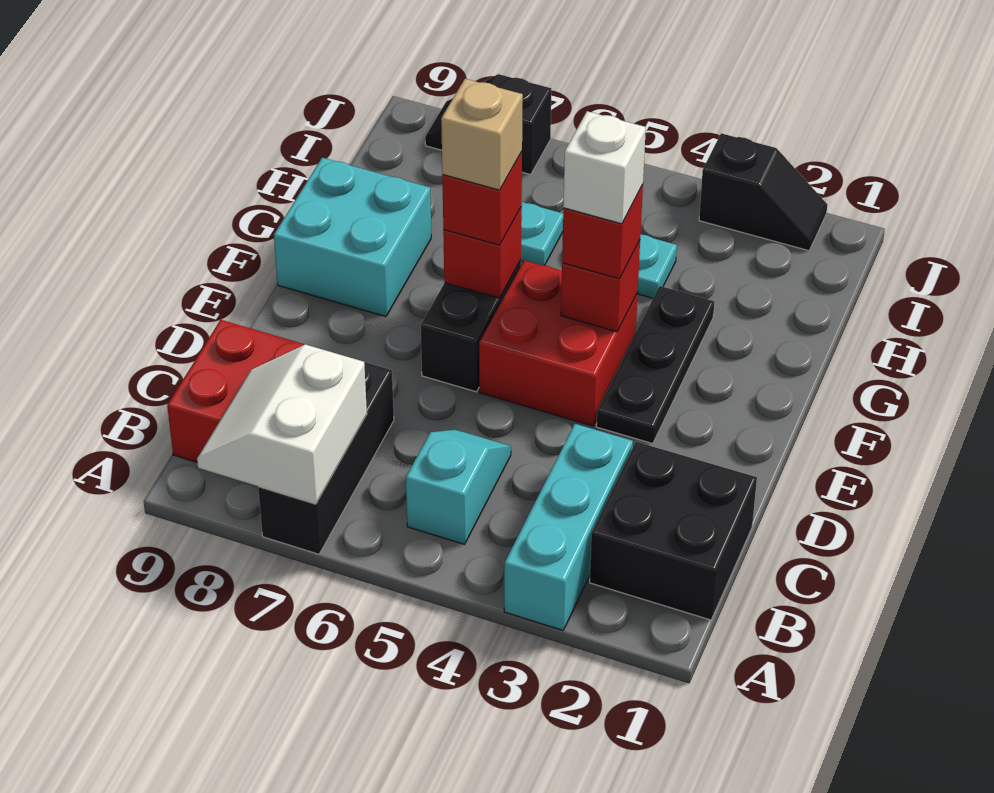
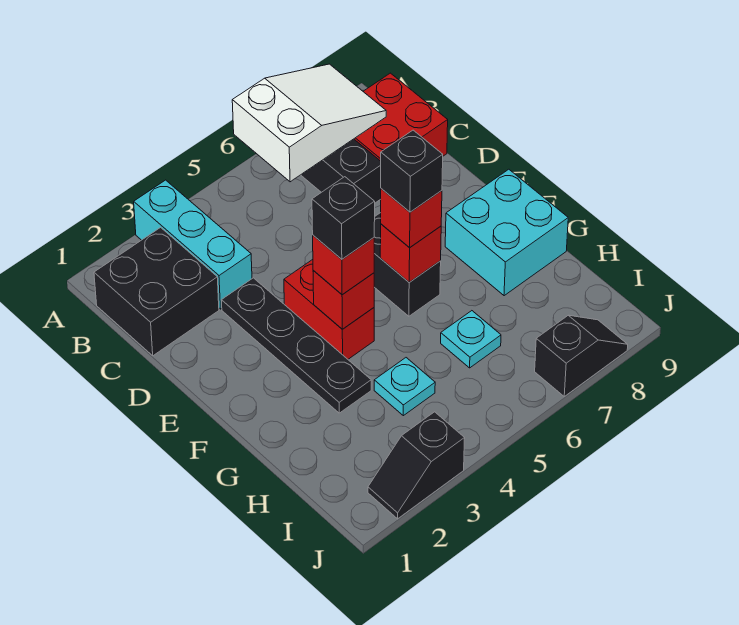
white 2x2 slope [197,344,367,504] -> white 2x3 slope [232,64,386,182]
cyan 1x2 slope [406,429,511,544] -> none
black 1x3 plate [596,286,714,444] -> black 1x4 plate [222,278,371,413]
red 2x2 brick [479,260,638,426] -> red 1x2 brick [284,260,374,359]
white 1x1 brick [563,111,646,224] -> black 1x1 brick [312,177,375,259]
tan 1x1 brick [441,79,523,190] -> black 1x1 brick [381,130,443,212]

